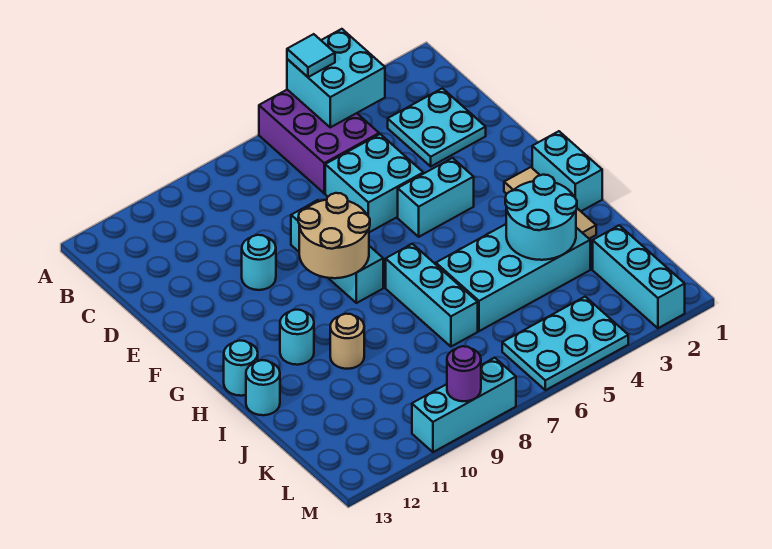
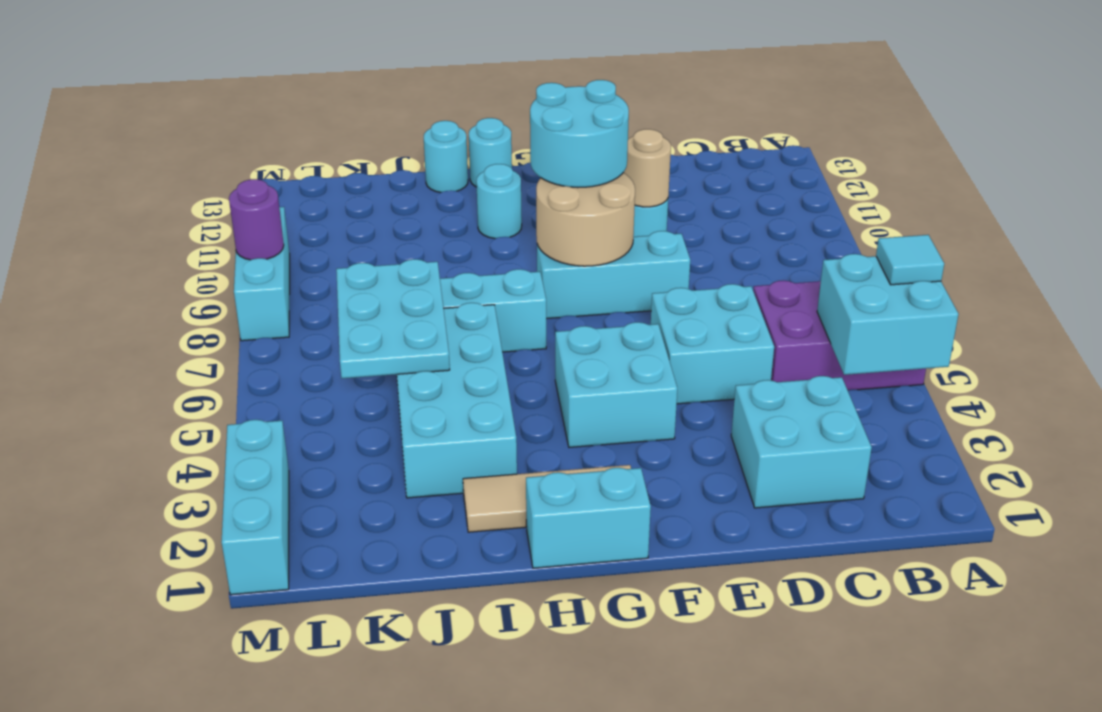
cyan 2x2 plate [388,88,486,166] -> cyan 2x2 brick [731,376,872,508]
cyan 1x2 brick [398,158,474,237] -> cyan 2x2 brick [555,322,677,447]
cyan 2x2 round brick [505,175,577,260] -> cyan 2x2 round brick moved to [530,80,629,188]
tan 1x1 round brick [330,314,364,369] -> tan 1x1 round brick moved to [624,129,671,207]
cyan 1x3 brick [593,225,685,328] -> cyan 1x3 brick turned to [222,420,289,595]
cyan 2x3 plate [502,297,628,390] -> cyan 2x3 plate moved to [336,259,450,378]

